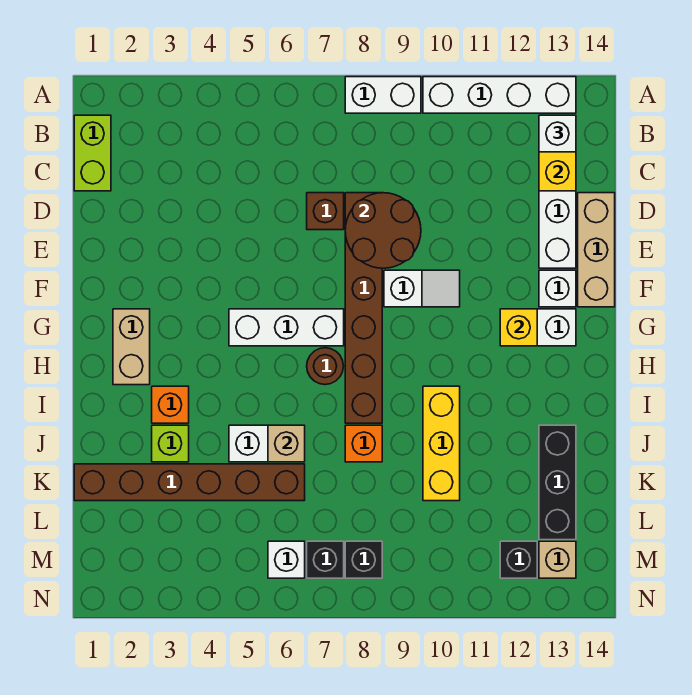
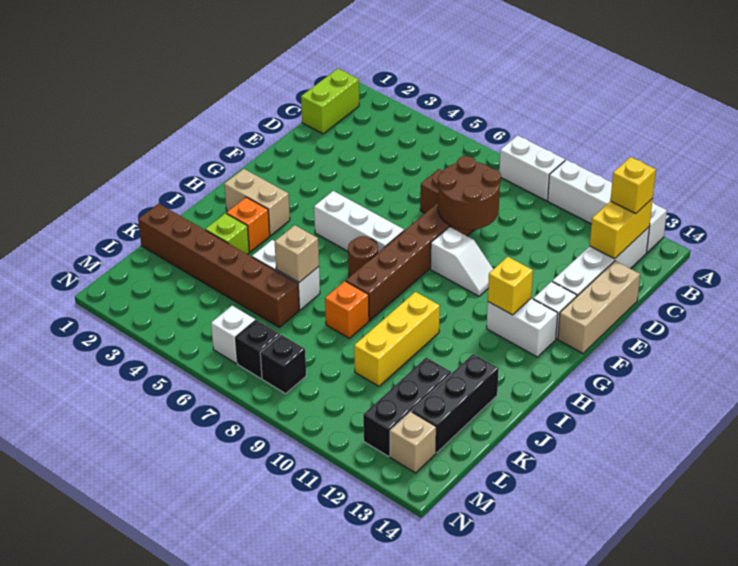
white 1x1 brick [539,115,576,152] -> yellow 1x1 brick [611,157,656,213]
tan 1x2 brick [113,309,150,385] -> tan 1x2 brick turned to [224,169,290,235]
black 1x1 brick [500,541,537,578] -> black 1x3 brick [363,358,451,457]

